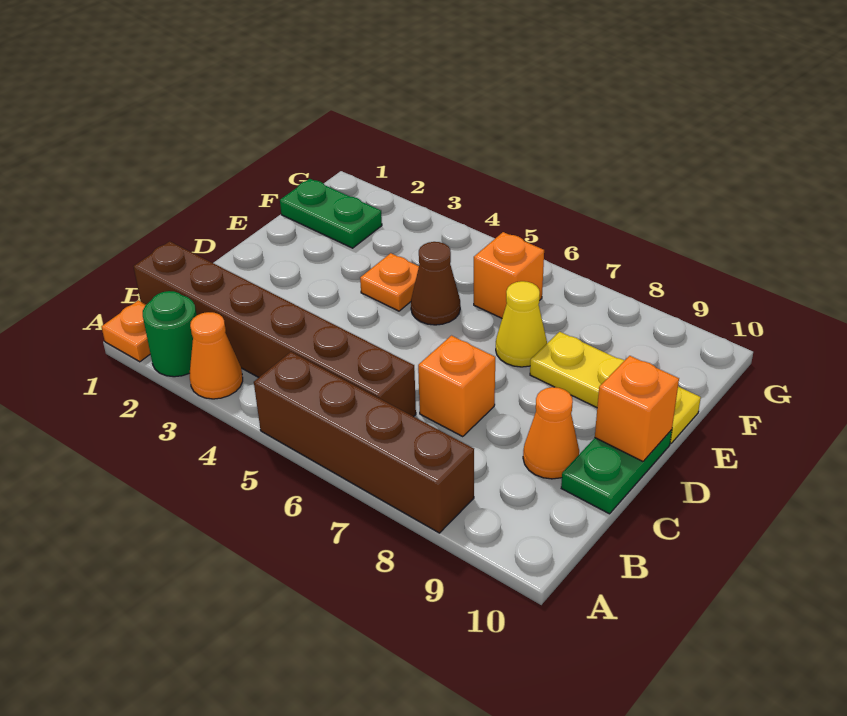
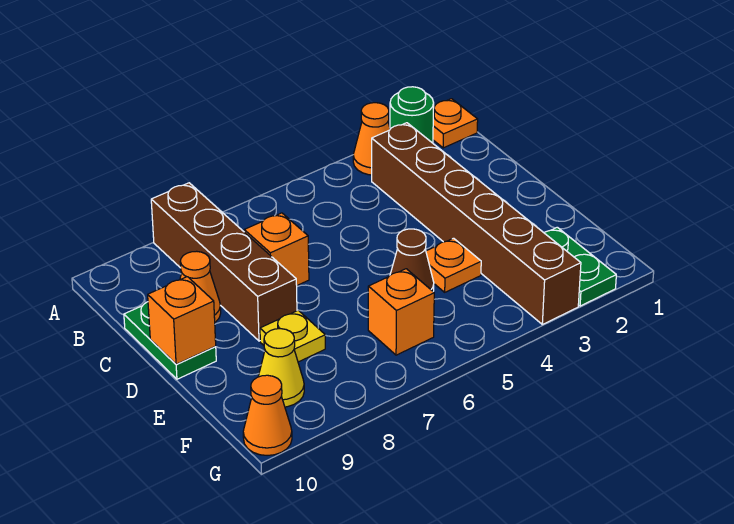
brown 1x4 brick [254,352,474,533] -> brown 1x4 brick turned to [151,183,297,341]
brown 1x6 brick [134,241,416,417] -> brown 1x6 brick turned to [372,123,581,324]
yellow 1x1 cone [496,281,547,367] -> yellow 1x1 cone moved to [258,329,304,407]
yellow 1x3 plate [530,332,701,444] -> yellow 1x1 plate [260,310,325,362]
green 1x2 plate [280,179,382,248] -> green 1x2 plate turned to [544,227,616,306]
none -> orange 1x1 cone [243,375,292,455]

